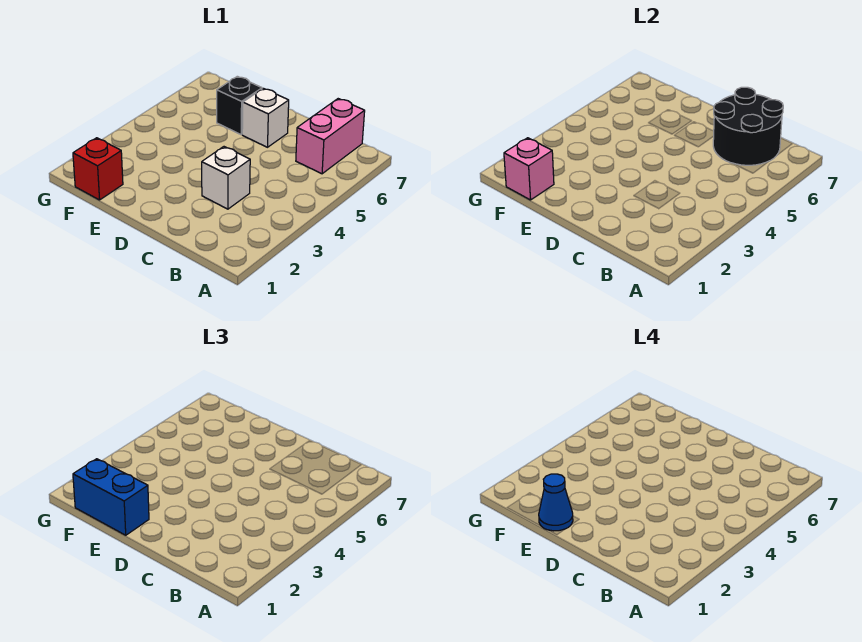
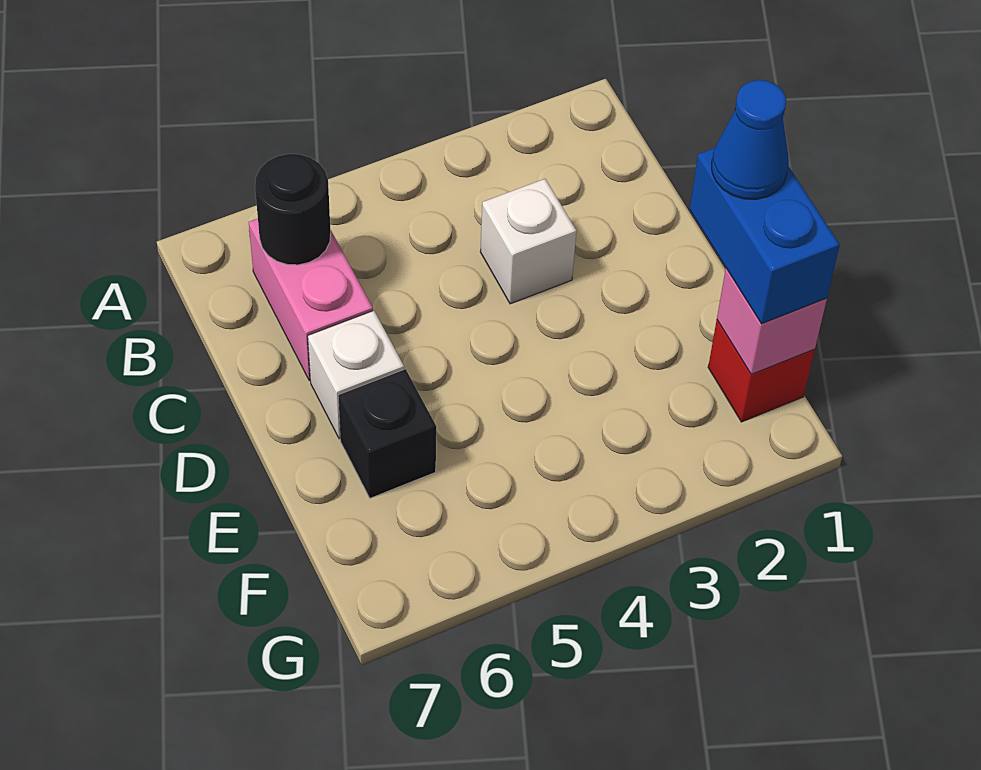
pink 1x2 brick [296,99,365,174] -> pink 1x2 brick turned to [249,219,373,381]
black 2x2 round brick [713,87,783,165] -> black 1x1 round brick [255,154,331,265]

